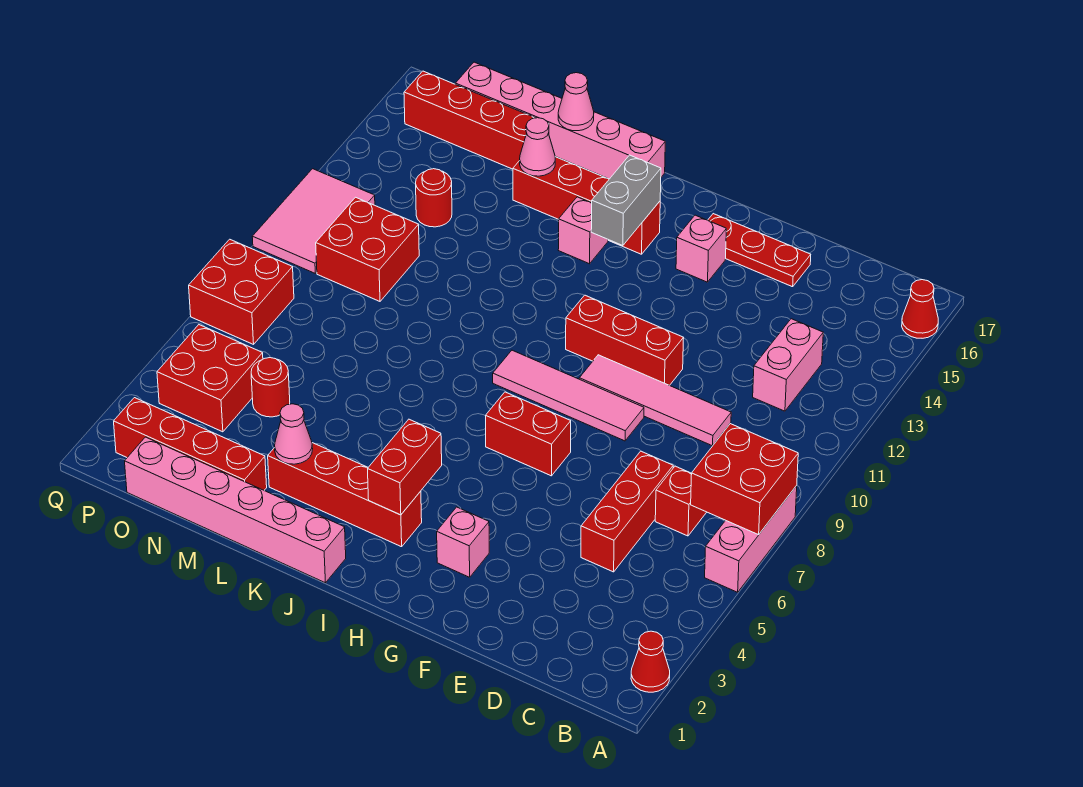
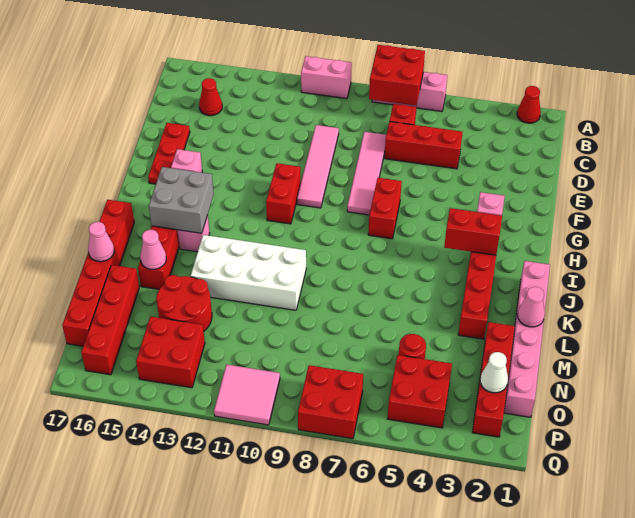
red 1x1 cone [902,280,938,338] -> red 1x1 cone moved to [199,78,222,116]
pink 1x2 brick [753,319,823,411] -> pink 1x2 brick moved to [301,56,352,99]
pink 1x4 tile [493,350,644,441] -> pink 1x4 tile moved to [347,132,386,215]
red 1x3 brick [566,295,684,386] -> red 1x2 brick [266,163,301,224]
grey 1x2 brick [591,155,661,246] -> grey 2x2 brick [149,167,214,233]
pink 1x6 brick [455,62,665,179] -> red 1x6 brick [62,200,134,346]
none -> white 2x4 brick [191,235,306,310]
pink 1x1 cone [275,404,313,464] -> pink 1x1 cone moved to [518,287,545,327]
red 2x2 brick [316,197,419,301] -> red 2x2 brick moved to [136,317,205,388]
red 1x1 round brick [416,169,452,227] -> red 2x2 round brick [156,275,212,331]
none -> white 1x1 cone [480,352,508,393]
pink 2x3 tile [252,169,375,273] -> pink 2x2 tile [214,365,280,425]

